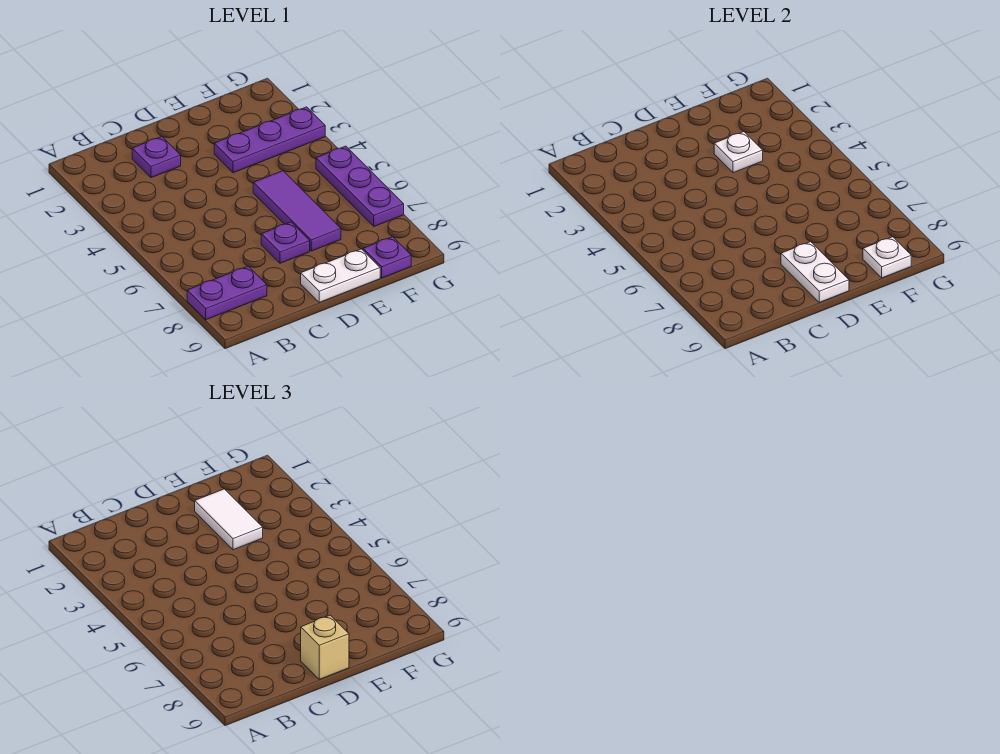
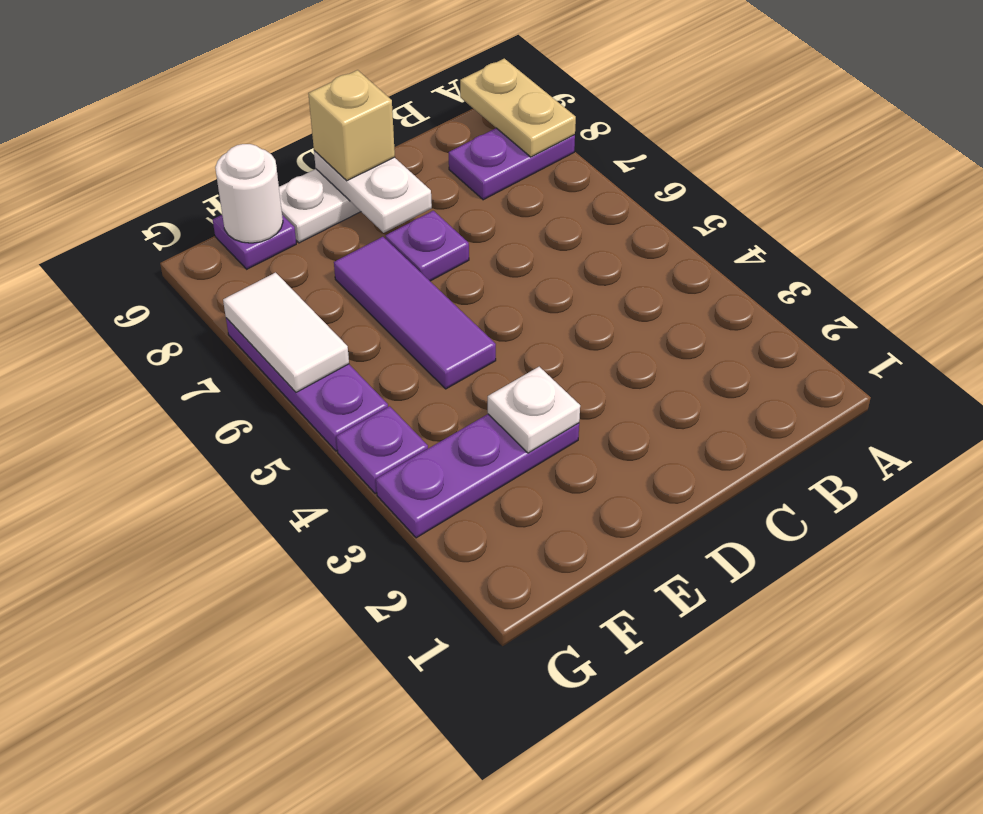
none -> tan 1x2 plate [460,59,576,157]
purple 1x1 plate [132,137,181,178] -> purple 1x1 plate moved to [336,406,428,493]
white 1x2 tile [195,489,263,550] -> white 1x2 tile moved to [223,273,349,392]
white 1x1 plate [863,237,911,278] -> white 1x1 round brick [215,144,283,243]

